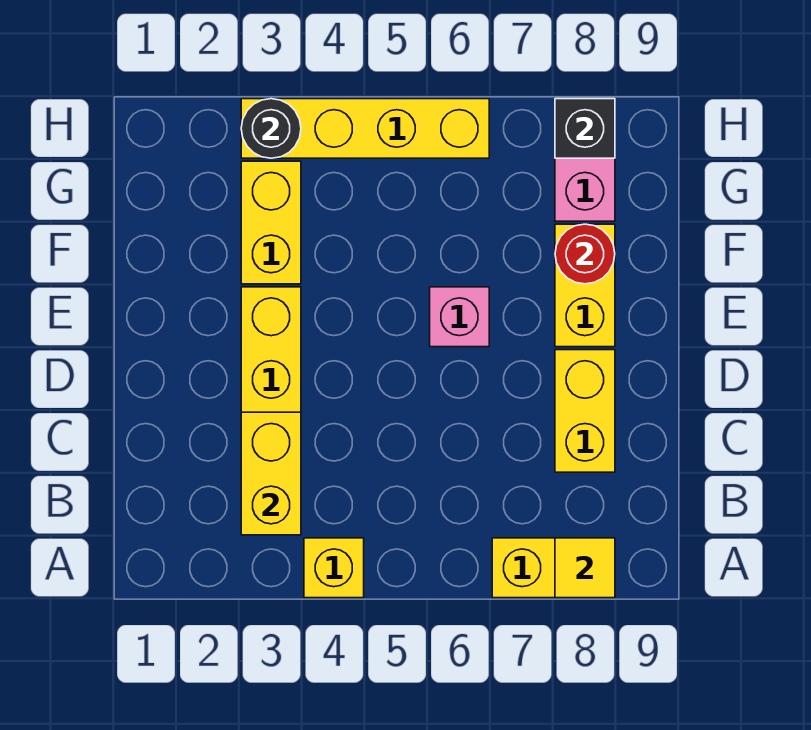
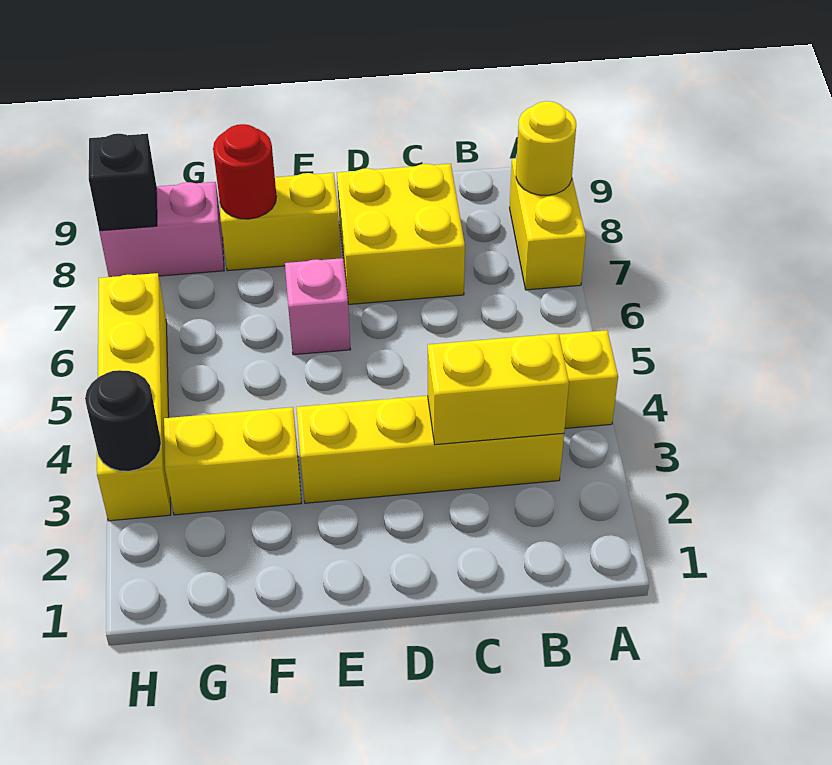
yellow 1x1 tile [555,538,615,598] -> yellow 1x1 round brick [516,101,576,195]
yellow 1x2 brick [555,350,615,472] -> yellow 2x2 brick [337,164,465,304]

